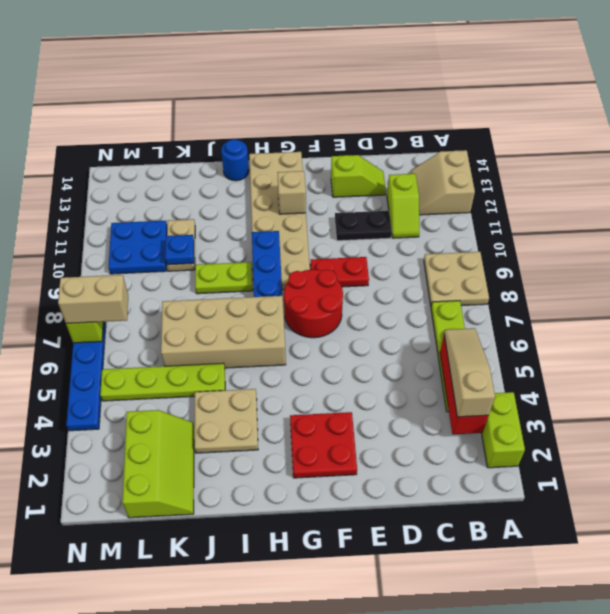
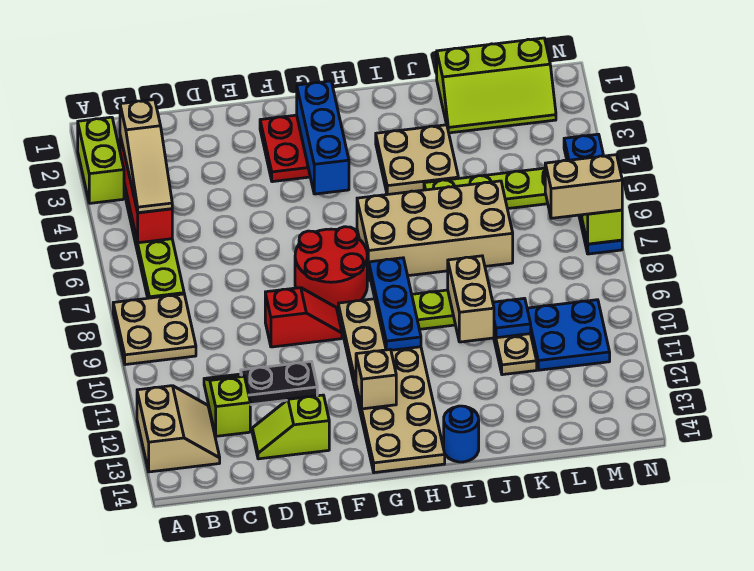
red 1x2 plate [310,257,369,287] -> red 1x2 slope [265,288,342,347]
none -> blue 1x3 brick [297,81,349,194]
none -> tan 1x2 brick [448,256,494,342]
lime 2x3 slope [122,410,194,518] -> lime 2x3 slope turned to [437,38,556,133]

